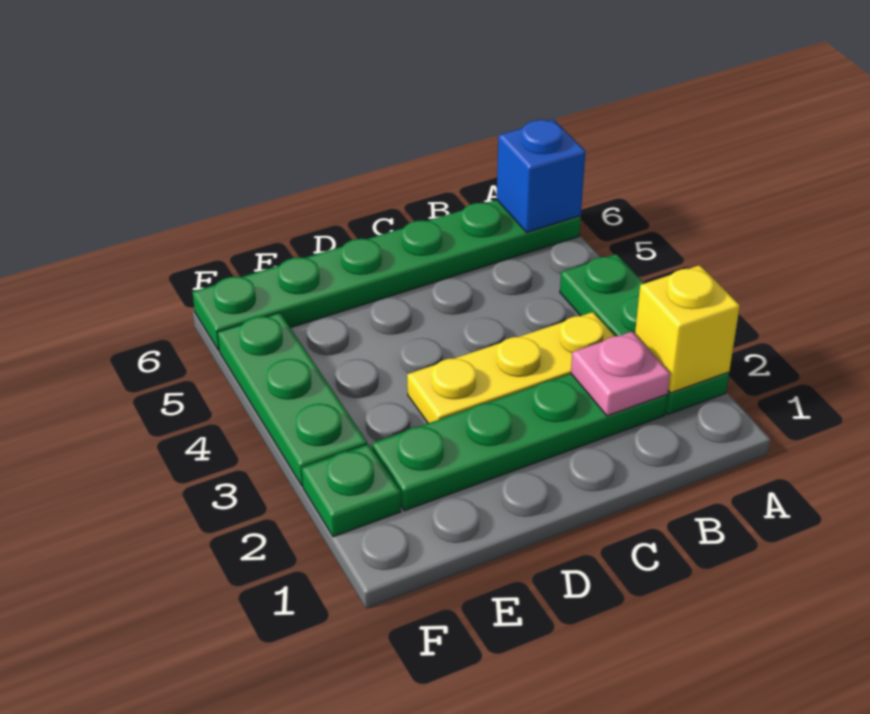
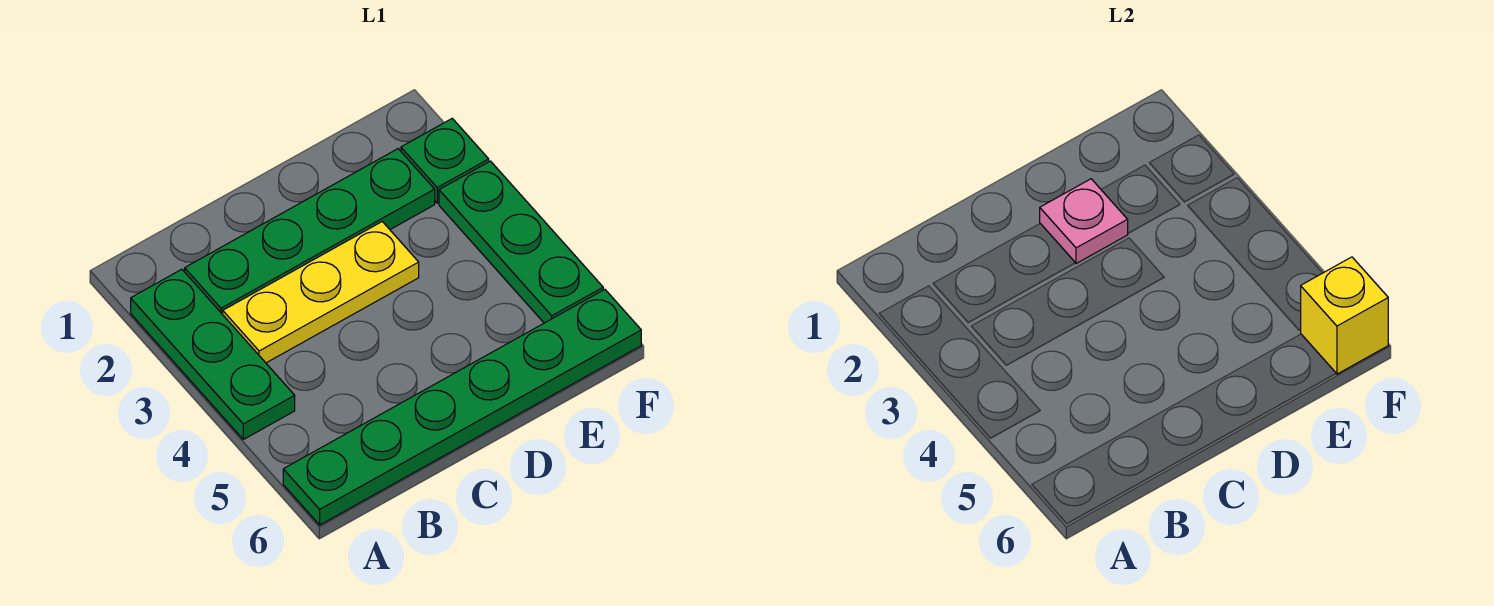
yellow 1x1 brick [635,265,740,393] -> yellow 1x1 brick moved to [1300,257,1388,374]
blue 1x1 brick [497,119,585,233] -> none
pink 1x1 plate [571,331,670,416] -> pink 1x1 plate moved to [1040,179,1128,264]

